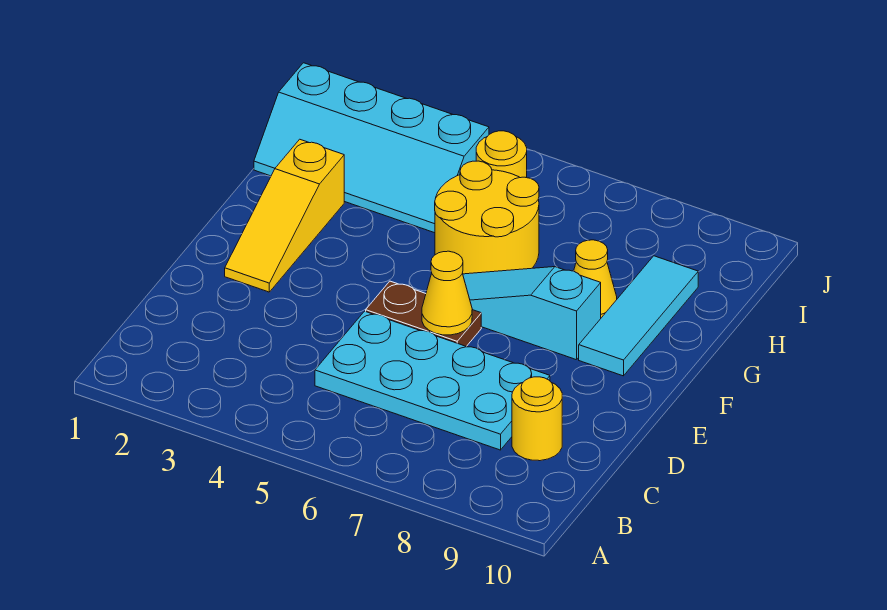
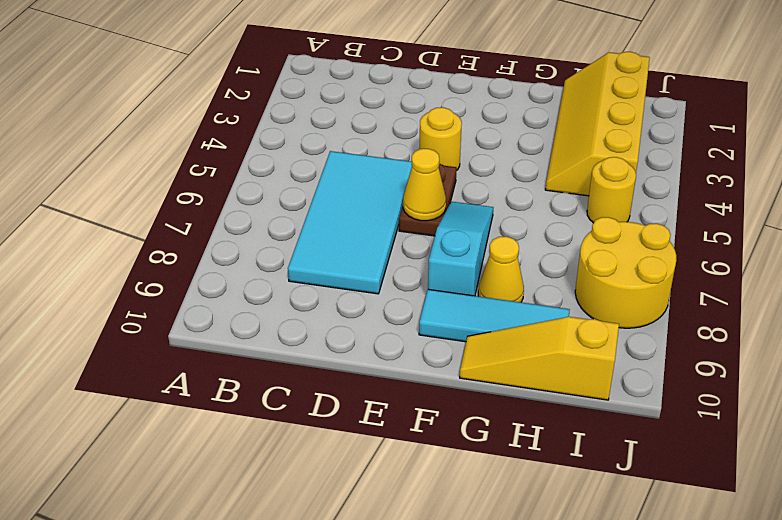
cyan 2x4 plate [315,311,550,450] -> cyan 2x4 tile [288,151,412,294]
yellow 1x1 round brick [512,377,562,461] -> yellow 1x1 round brick moved to [419,107,462,171]
yellow 1x3 slope [225,139,344,292] -> yellow 1x3 slope moved to [460,317,619,400]
yellow 2x2 round brick [435,161,539,274] -> yellow 2x2 round brick moved to [575,217,676,328]
cyan 2x4 slope [254,63,489,233] -> yellow 2x4 slope [545,52,650,196]

